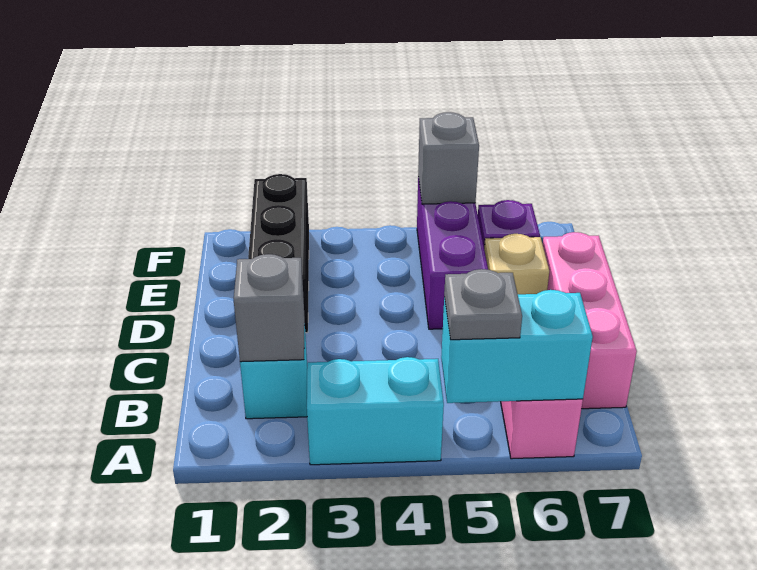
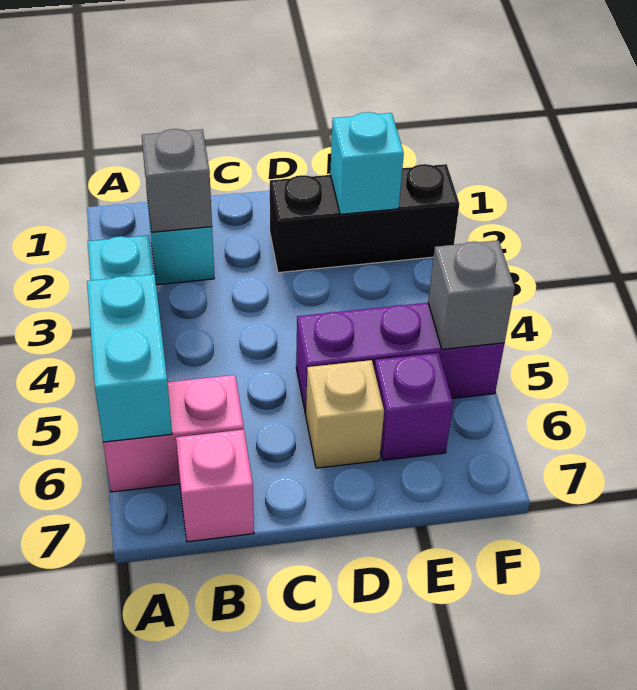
grey 1x1 plate [444,269,522,340] -> none
pink 1x3 brick [543,232,637,409] -> pink 1x1 brick [176,430,254,542]
none -> cyan 1x1 brick [330,112,404,214]

